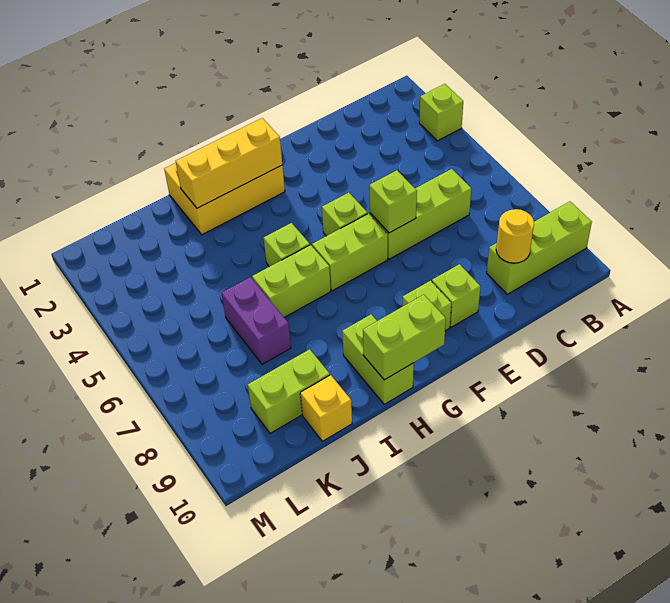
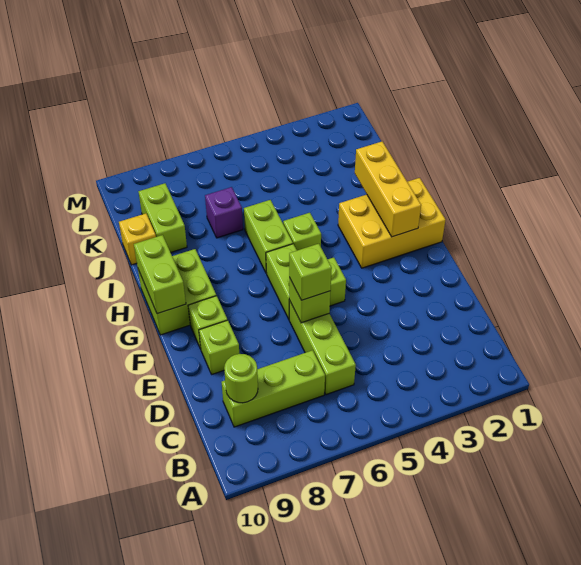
lime 1x1 brick [419,84,463,141] -> lime 1x1 brick moved to [289,244,332,300]
lime 1x3 brick [487,202,592,294] -> lime 1x3 brick turned to [222,350,325,427]
yellow 1x1 round brick [496,209,534,263] -> lime 1x1 round brick [224,354,258,403]
yellow 2x3 brick [164,163,285,235] -> yellow 2x3 brick turned to [338,178,445,268]
lime 1x2 brick [342,314,414,404] -> lime 2x2 brick [138,249,216,335]
purple 1x2 brick [222,277,291,364] -> purple 1x1 brick [205,187,243,238]

